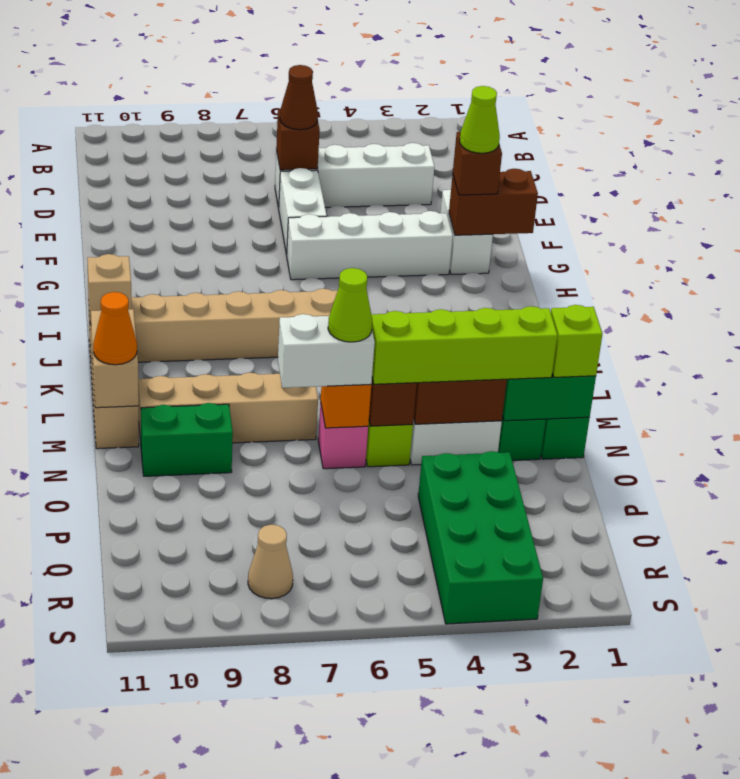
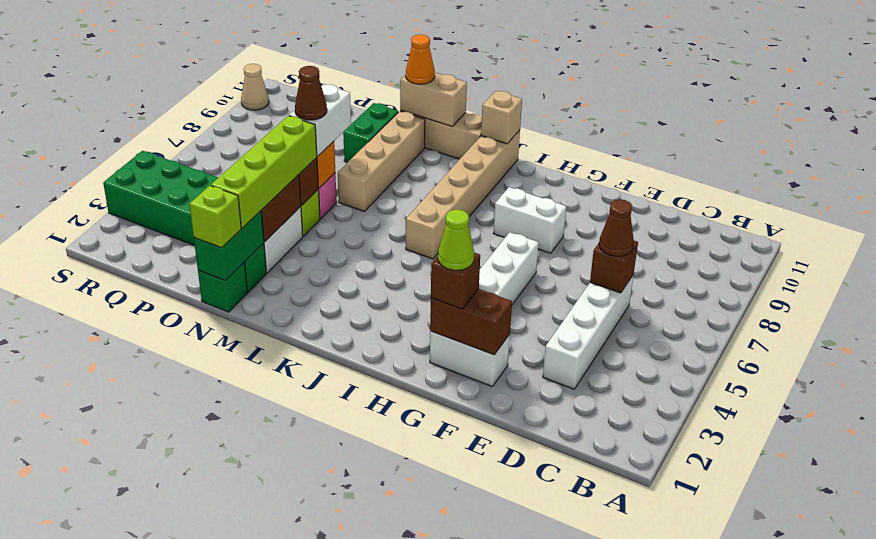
white 1x2 brick [279,168,327,255] -> white 1x2 brick moved to [493,187,566,253]
brown 1x2 brick [449,169,538,235] -> brown 1x2 brick turned to [430,289,512,355]
lime 1x1 cone [328,268,372,342] -> brown 1x1 cone [295,66,327,120]
tan 1x1 cone [248,525,293,599] -> tan 1x1 cone moved to [241,64,269,110]

